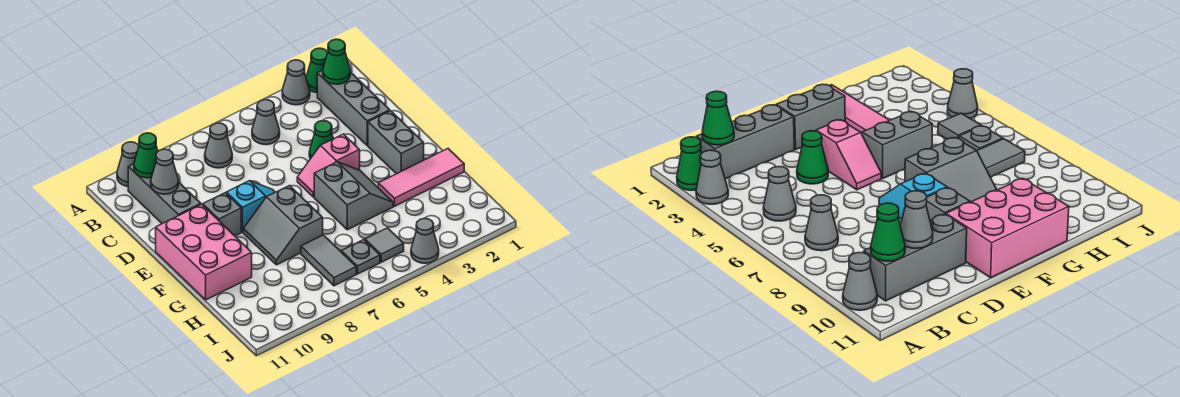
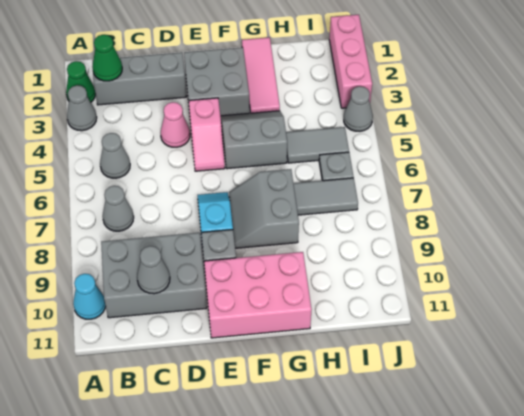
grey 1x1 cone [117,142,139,186] -> cyan 1x1 cone [73,274,106,319]
grey 1x3 brick [128,164,201,224] -> grey 2x3 brick [101,233,207,318]
green 1x1 cone [134,133,158,178] -> none
green 1x1 cone [309,121,333,159] -> pink 1x1 cone [161,102,190,147]
grey 1x2 brick [368,111,424,174] -> grey 2x2 brick [184,47,249,117]
grey 2x2 slope [243,186,323,265] -> grey 2x2 slope turned to [229,169,299,248]
grey 1x1 tile [365,228,404,262] -> grey 1x2 tile [286,127,349,163]
none -> pink 1x3 brick [329,15,372,108]

